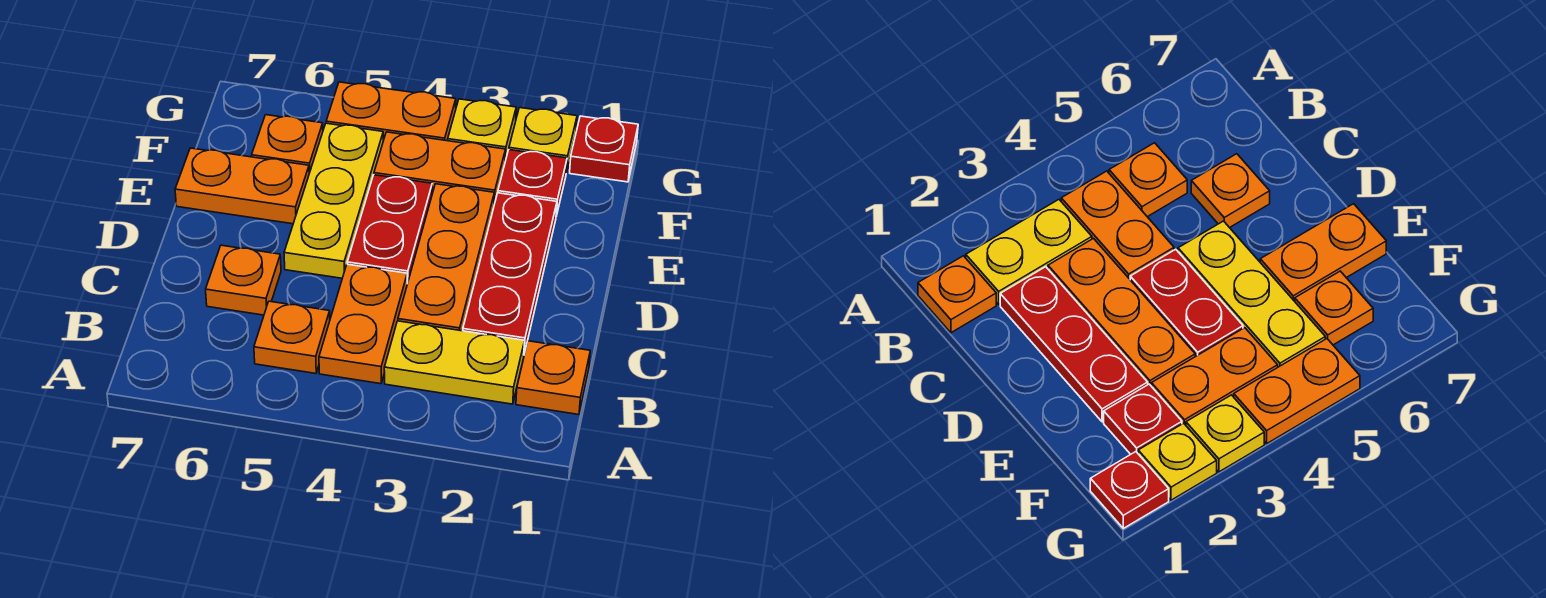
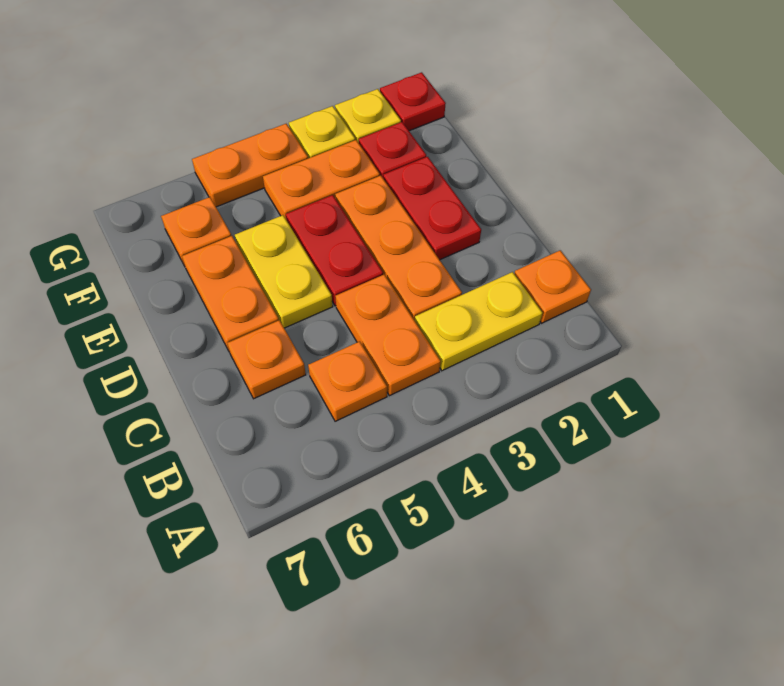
red 1x3 plate [463,193,557,354] -> red 1x2 plate [383,157,481,260]
yellow 1x3 plate [284,123,383,278] -> yellow 1x2 plate [235,215,333,328]
orange 1x2 plate [175,148,309,224] -> orange 1x2 plate turned to [182,236,279,352]

